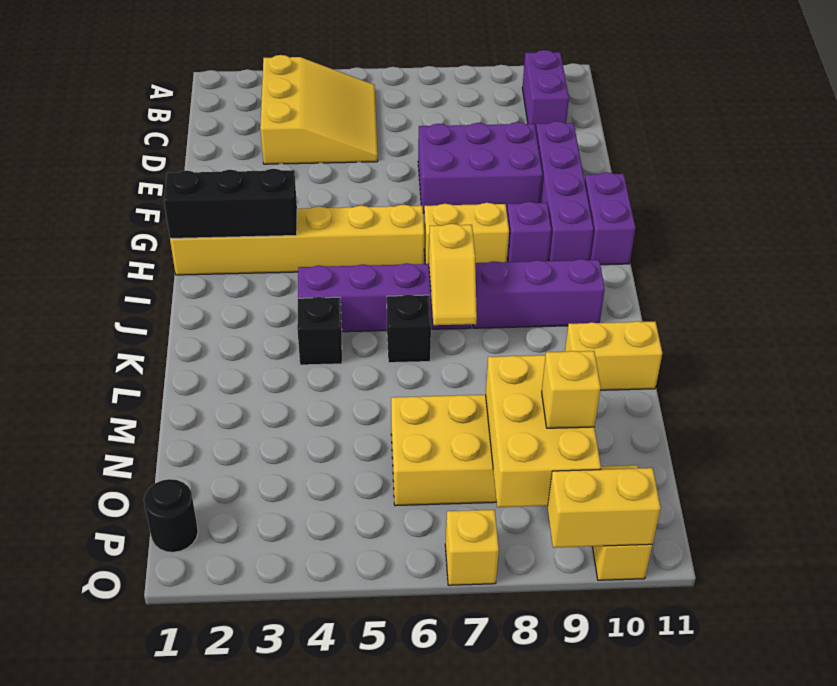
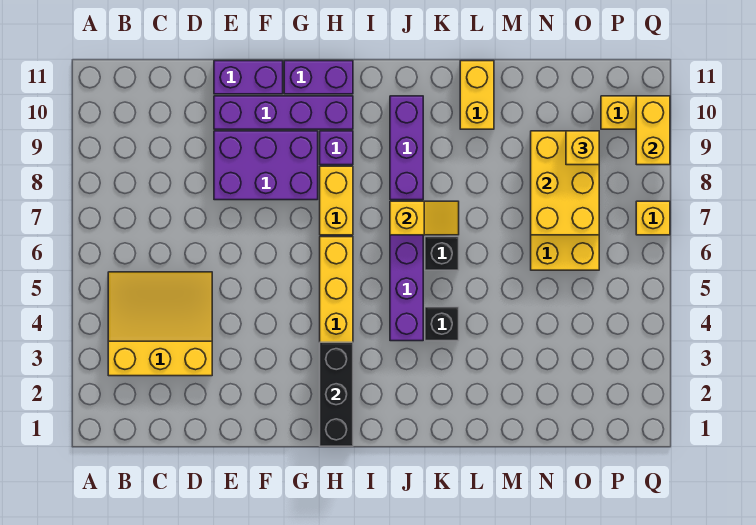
purple 1x2 brick [522,50,569,129] -> purple 1x2 brick moved to [214,61,283,94]
purple 2x3 brick [418,122,543,213] -> purple 2x3 brick turned to [214,131,318,200]
yellow 2x3 brick [486,355,601,507] -> yellow 2x3 brick turned to [531,131,599,235]
black 1x1 round brick [144,479,198,552] -> none

